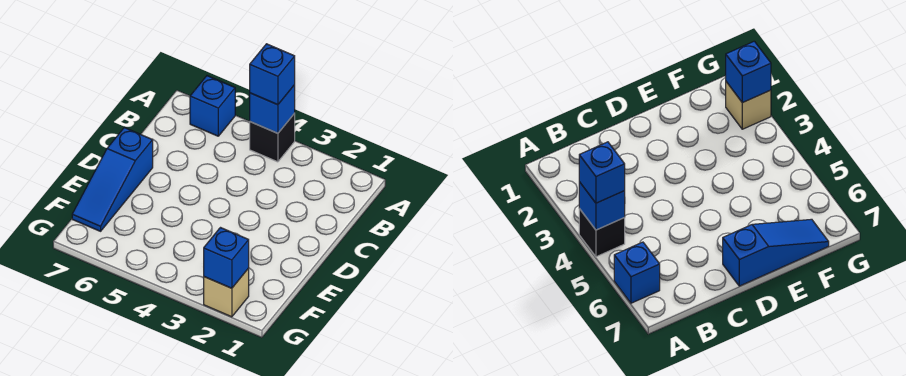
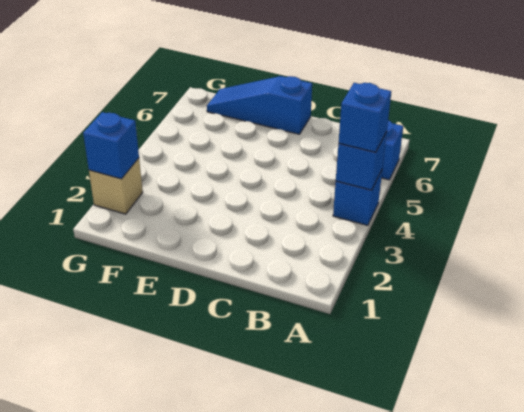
black 1x1 brick [250,114,295,162] -> blue 1x1 brick [333,170,382,225]

